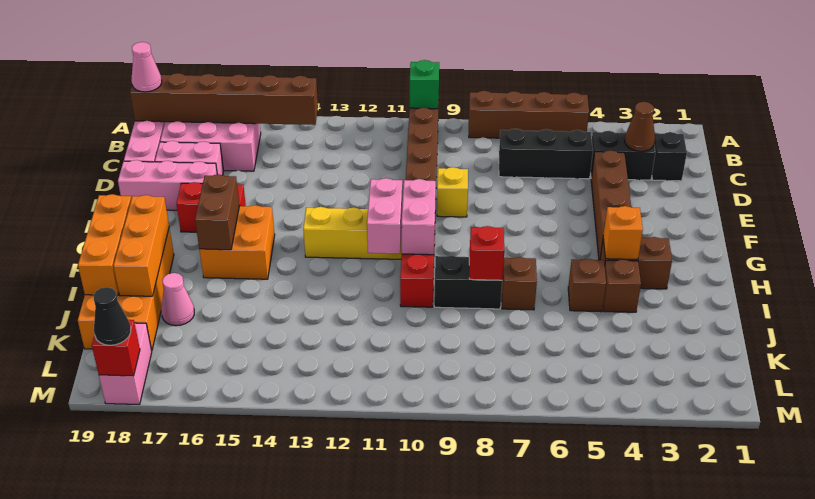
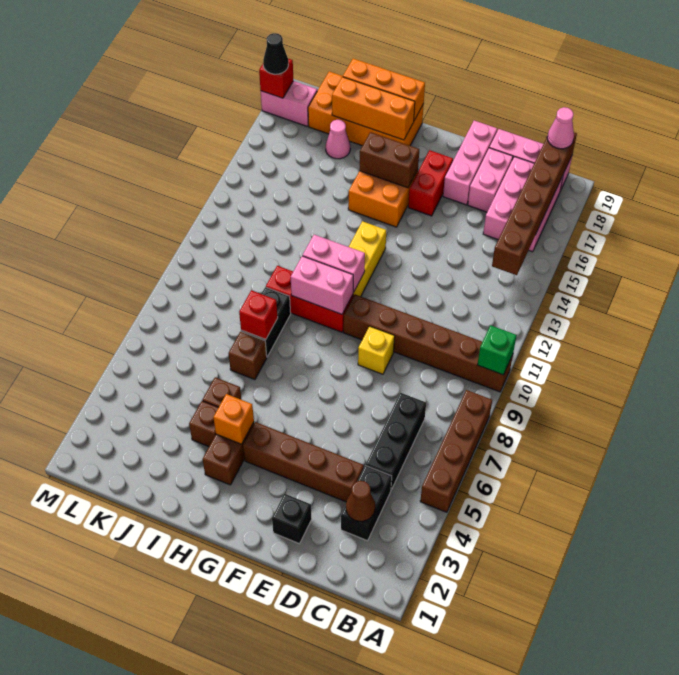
black 1x1 brick [652,132,687,181] -> black 1x1 brick moved to [272,494,312,544]

